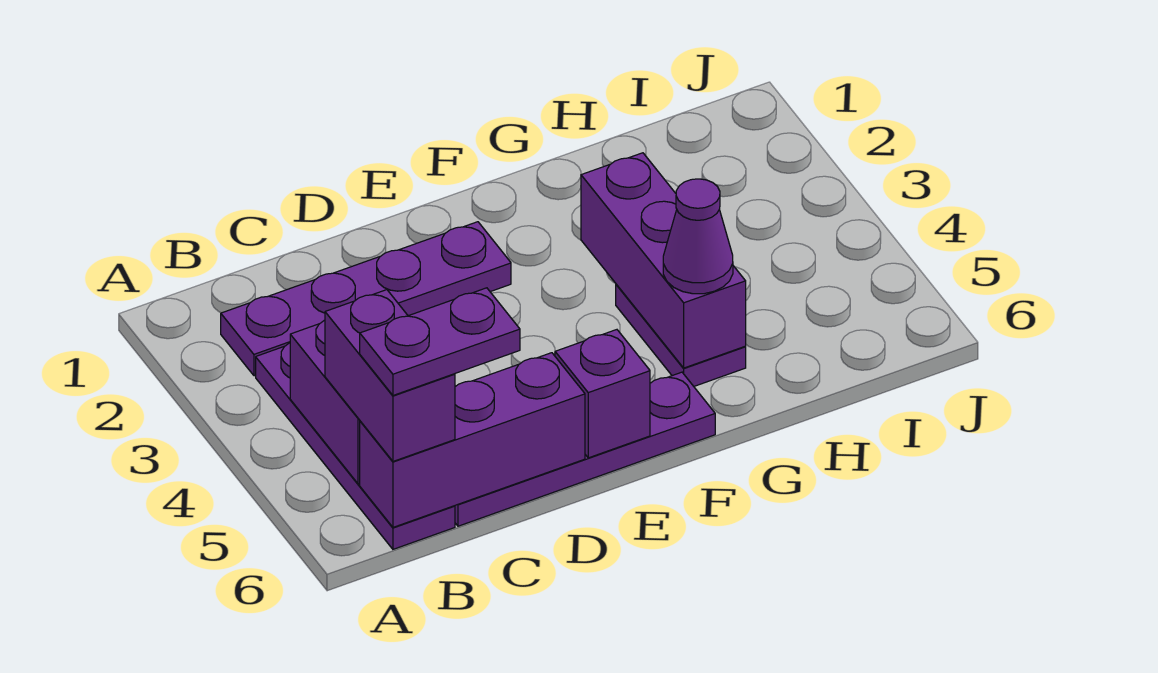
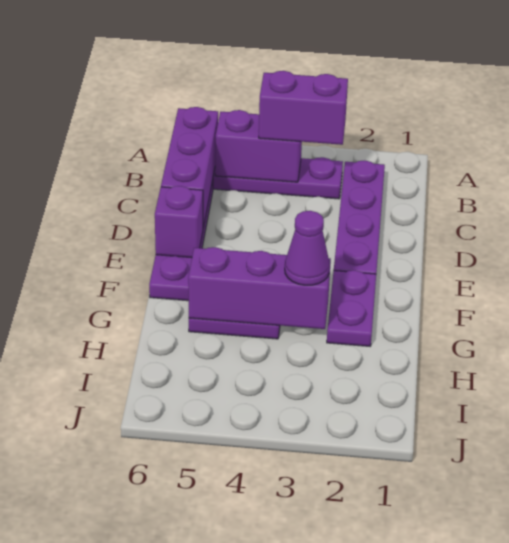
purple 1x2 brick [325,290,455,461] -> purple 1x2 brick moved to [259,71,348,145]
purple 1x2 plate [360,288,520,395] -> purple 1x2 plate moved to [327,270,376,346]
purple 1x1 cone [663,179,733,294] -> purple 1x1 cone moved to [285,211,330,285]

